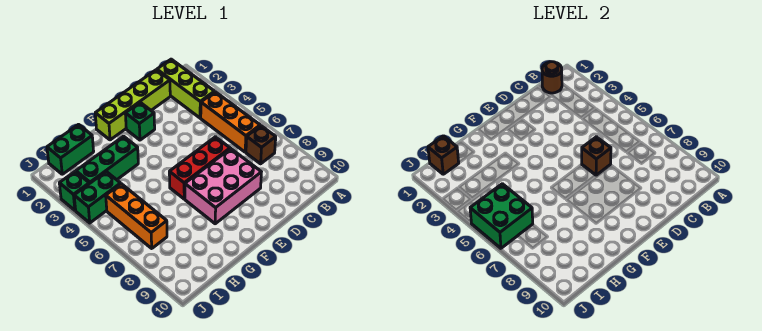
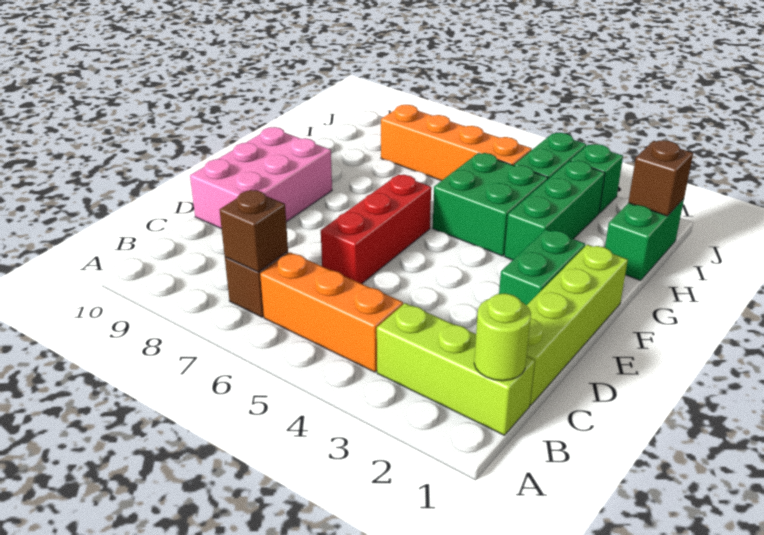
brown 1x1 round brick [542,62,562,93] -> lime 1x1 round brick [474,293,531,381]
brown 1x1 brick [582,137,611,175] -> brown 1x1 brick moved to [220,190,288,272]
pink 2x3 brick [185,149,261,224] -> pink 2x3 brick moved to [190,127,332,229]
green 1x1 brick [125,102,155,140] -> green 1x2 brick [499,229,585,305]
orange 1x3 brick [106,184,167,248] -> orange 1x4 brick [381,105,532,181]
green 2x2 brick [470,184,533,248] -> green 2x2 brick moved to [433,153,548,256]

